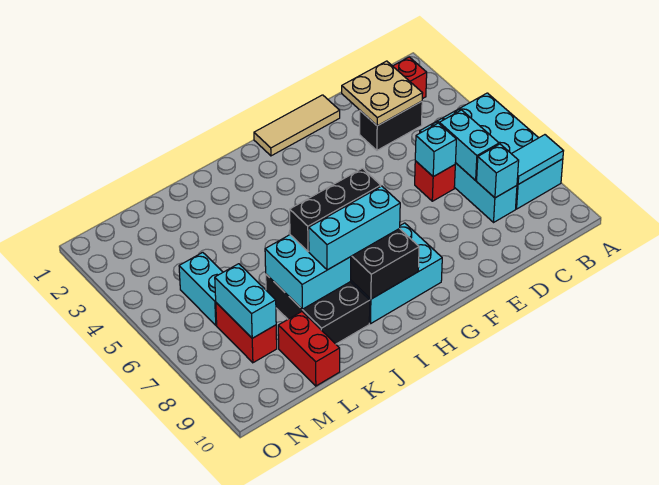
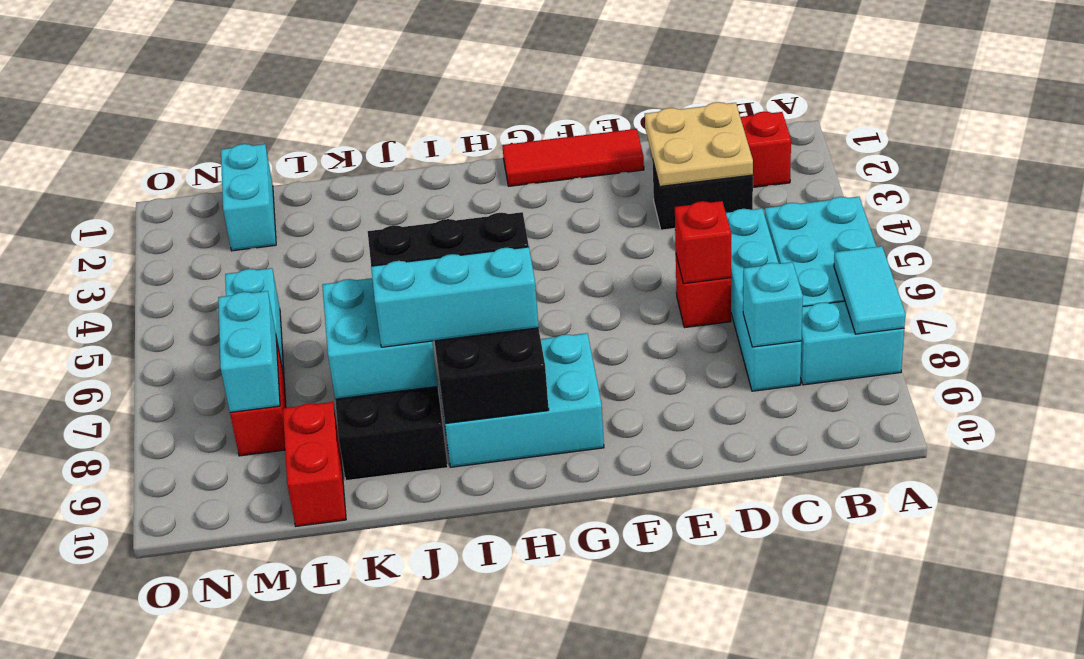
cyan 1x2 tile [512,135,563,184] -> cyan 1x2 tile turned to [834,246,905,334]
cyan 1x2 brick [439,110,499,181] -> cyan 1x2 brick moved to [221,144,276,251]
cyan 1x1 brick [415,123,456,177] -> red 1x1 brick [675,201,731,284]
tan 1x3 tile [254,95,340,156] -> red 1x3 tile [502,129,644,186]

